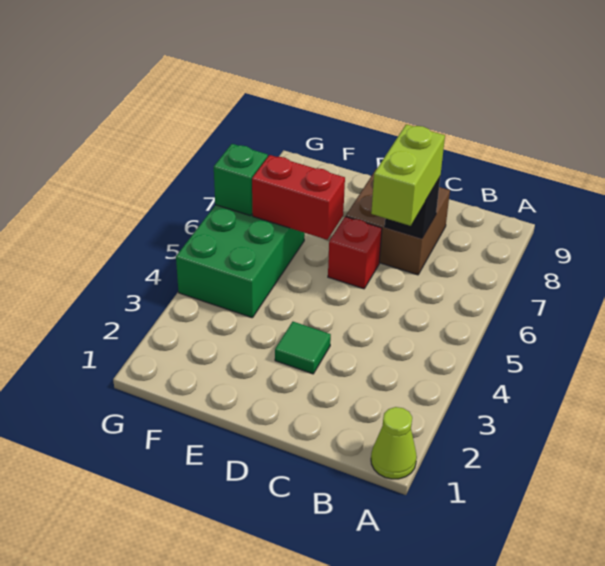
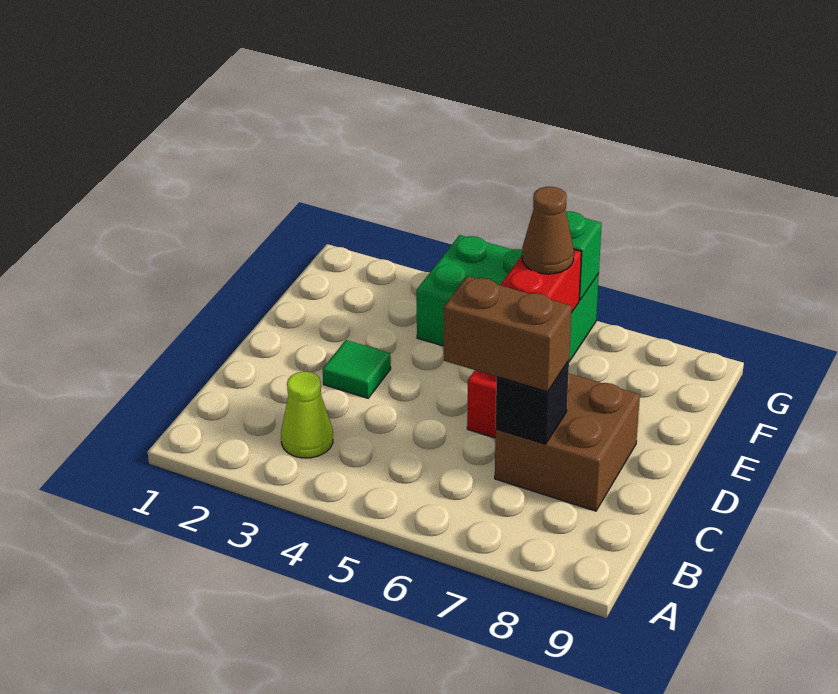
lime 1x1 cone [371,407,417,479] -> lime 1x1 cone moved to [281,372,333,458]
lime 1x2 brick [371,124,445,226] -> brown 1x2 brick [444,276,572,392]
none -> brown 1x1 cone [522,187,574,274]

